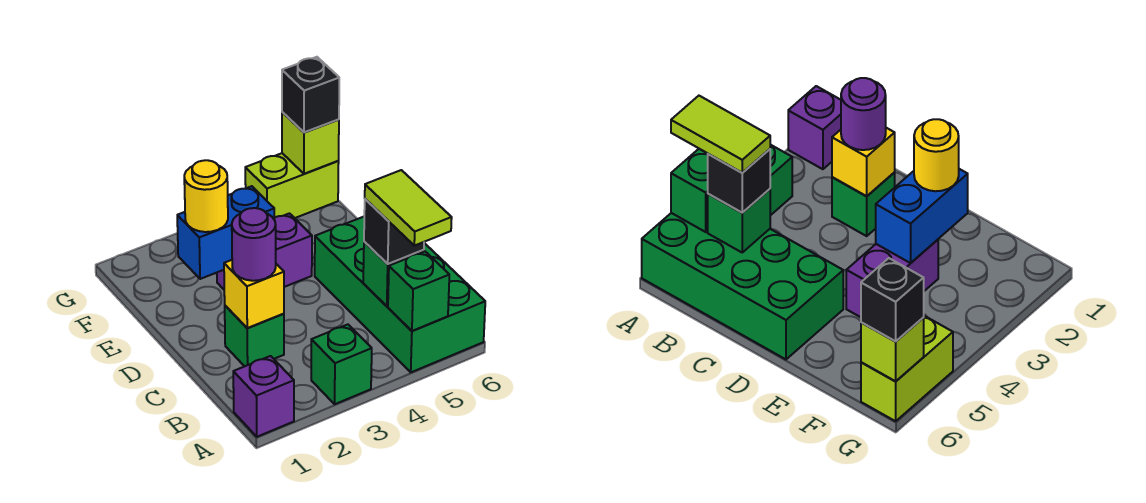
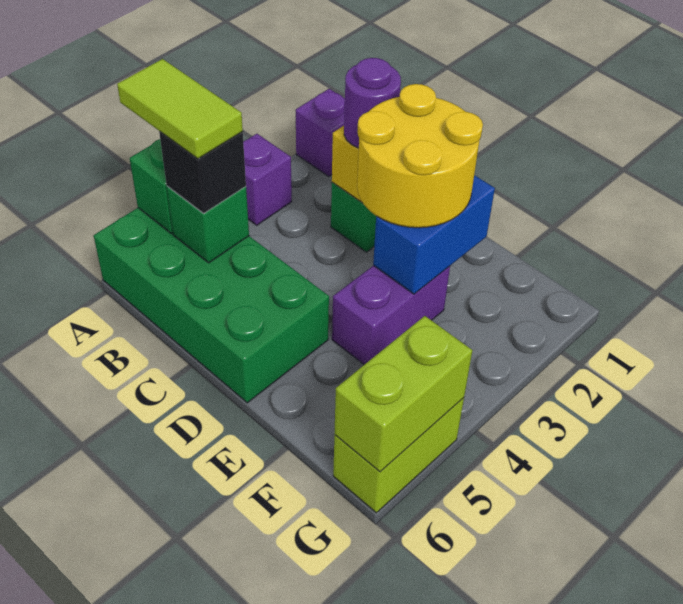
green 1x1 brick [311,324,372,404] -> purple 1x1 brick [243,134,292,225]
yellow 1x1 round brick [184,160,228,232] -> yellow 2x2 round brick [357,84,483,228]
lime 1x1 brick [282,112,339,174] -> lime 1x2 brick [334,316,472,472]
black 1x1 brick [282,57,339,132] -> none

